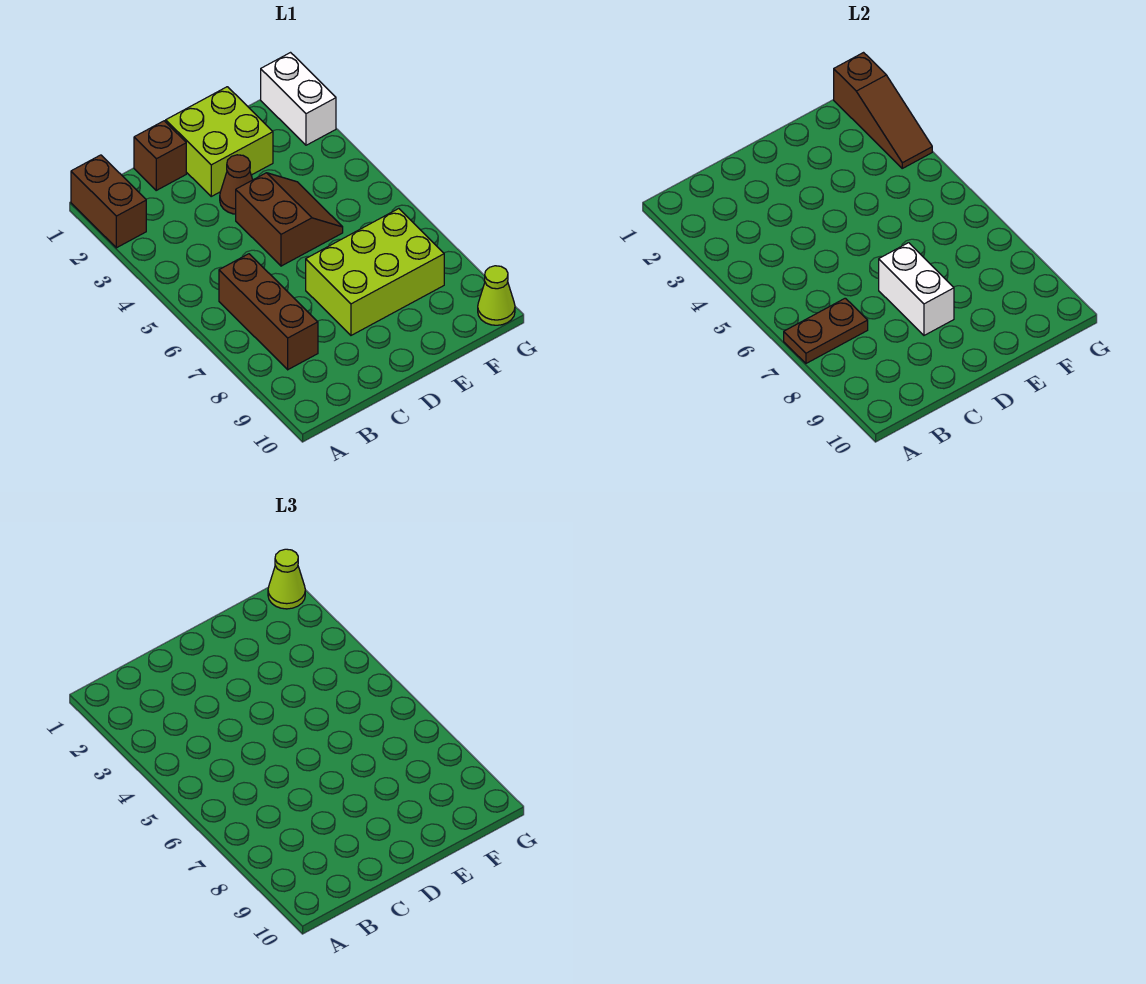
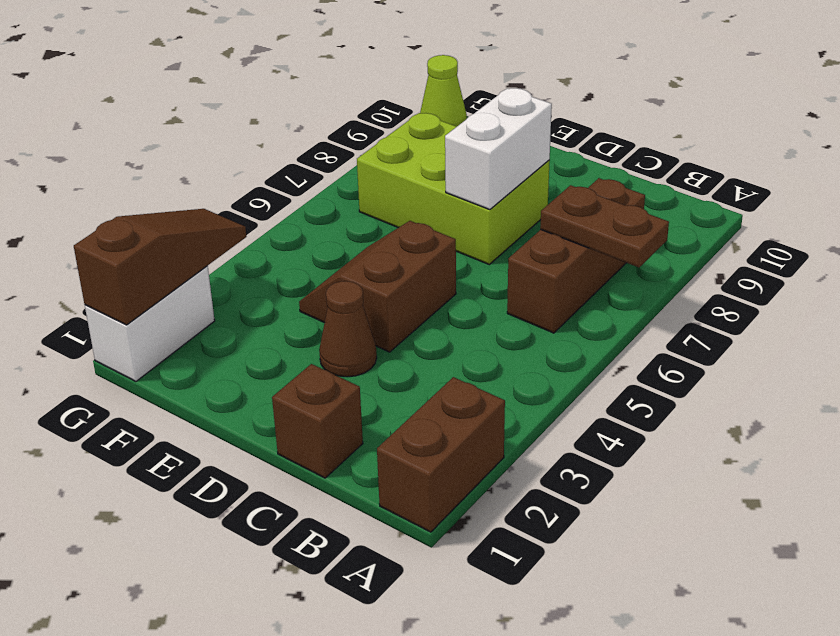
lime 2x2 brick [166,87,273,196] -> none
lime 1x1 cone [268,549,305,609] -> none

